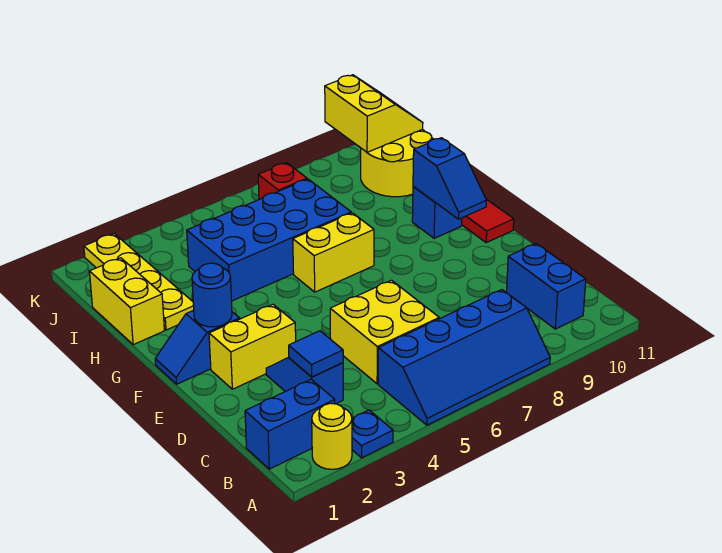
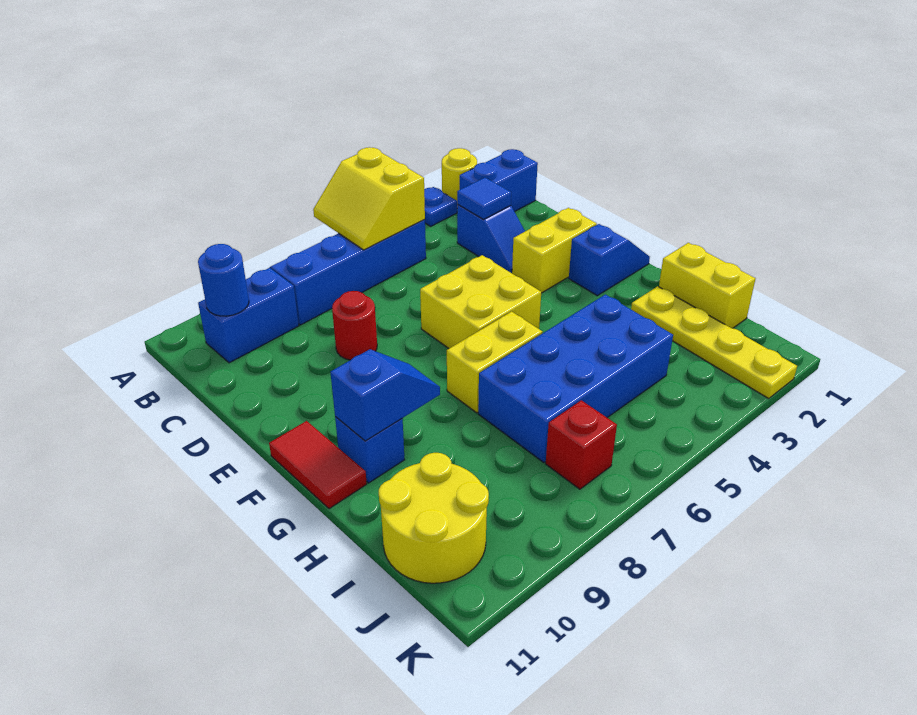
blue 1x2 brick [507,243,586,329] -> blue 1x2 brick turned to [198,268,299,363]
yellow 2x2 brick [330,280,439,384] -> yellow 2x2 brick moved to [420,255,541,348]
none -> red 1x1 round brick [332,291,377,360]
blue 1x1 round brick [192,263,232,327] -> blue 1x1 round brick moved to [198,244,249,316]
blue 1x2 slope [413,138,486,219] -> blue 1x2 slope turned to [331,349,440,441]
yellow 2x2 slope [325,75,423,152] -> yellow 2x2 slope moved to [313,147,425,250]

